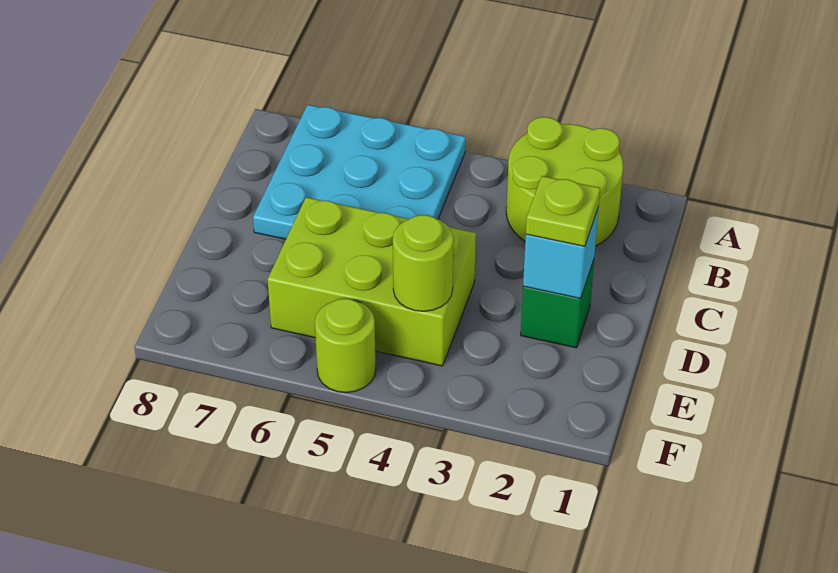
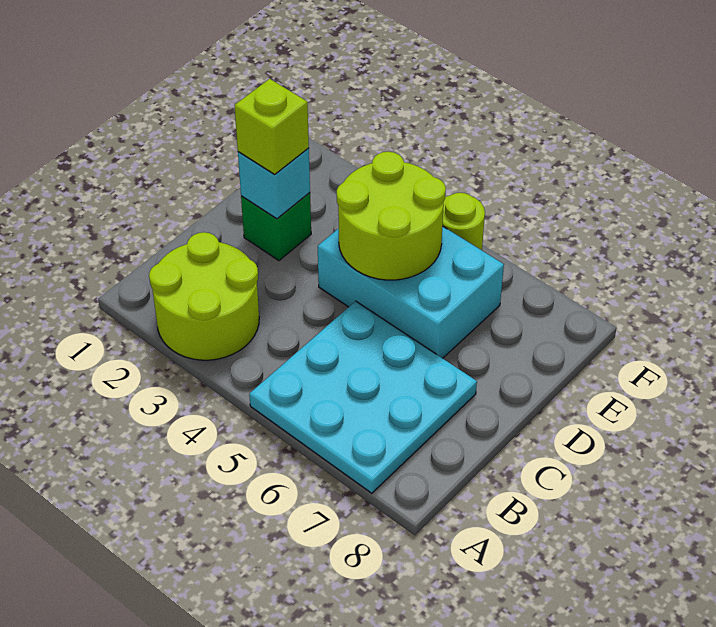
lime 1x1 plate [526,176,600,247] -> lime 1x1 brick [234,79,309,174]
lime 2x3 brick [268,197,476,366] -> cyan 2x3 brick [318,226,504,358]
lime 1x1 round brick [393,215,453,311] -> lime 2x2 round brick [337,152,446,280]

